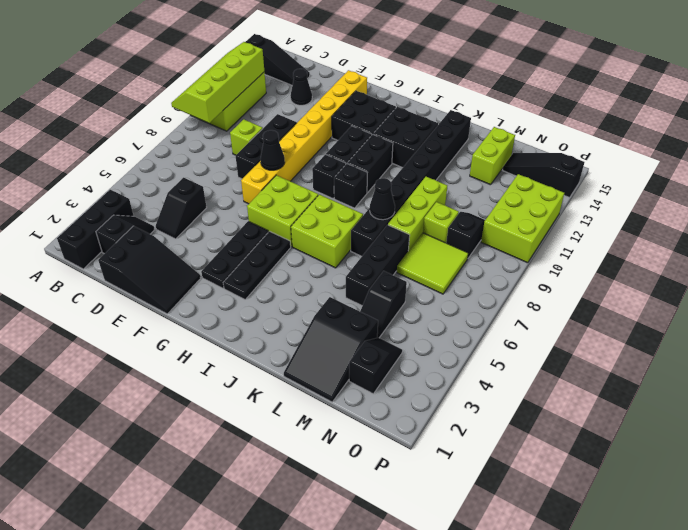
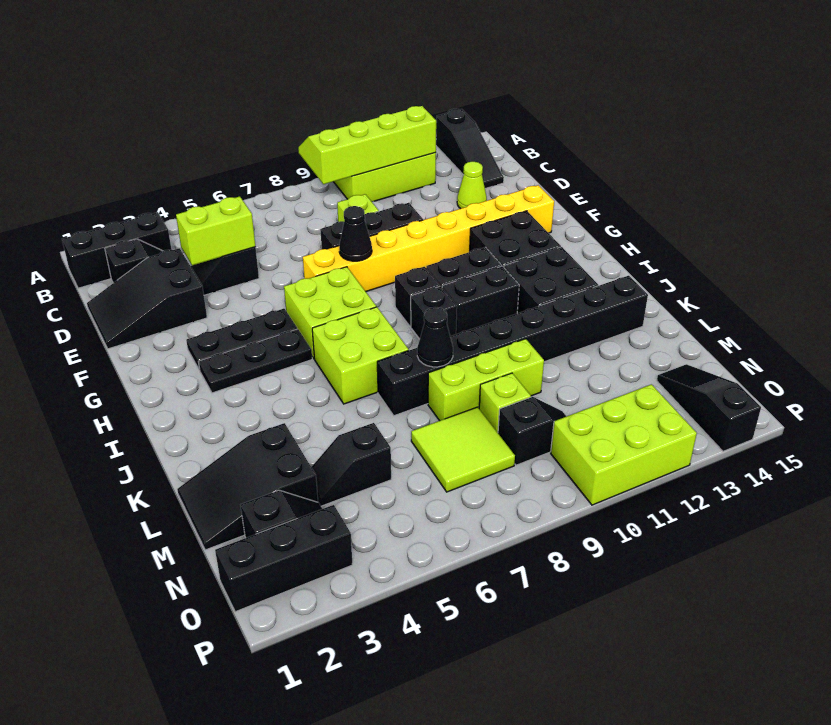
black 2x3 slope [98,226,201,314] -> black 2x3 slope turned to [87,248,207,349]
black 1x1 cone [291,69,312,105] -> lime 1x1 cone [457,162,487,209]
black 1x3 brick [346,225,410,306] -> black 1x3 brick moved to [215,505,353,612]
lime 1x2 brick [470,127,515,185] -> lime 1x2 brick moved to [176,196,255,265]

